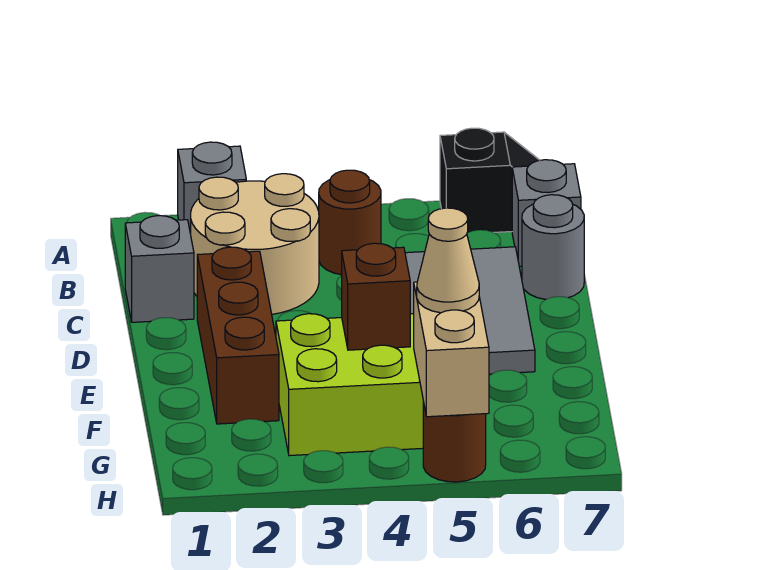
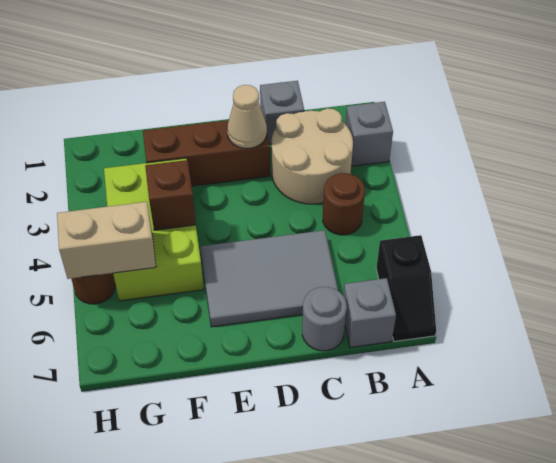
tan 1x1 cone [417,208,479,313] -> tan 1x1 cone moved to [227,85,267,148]

